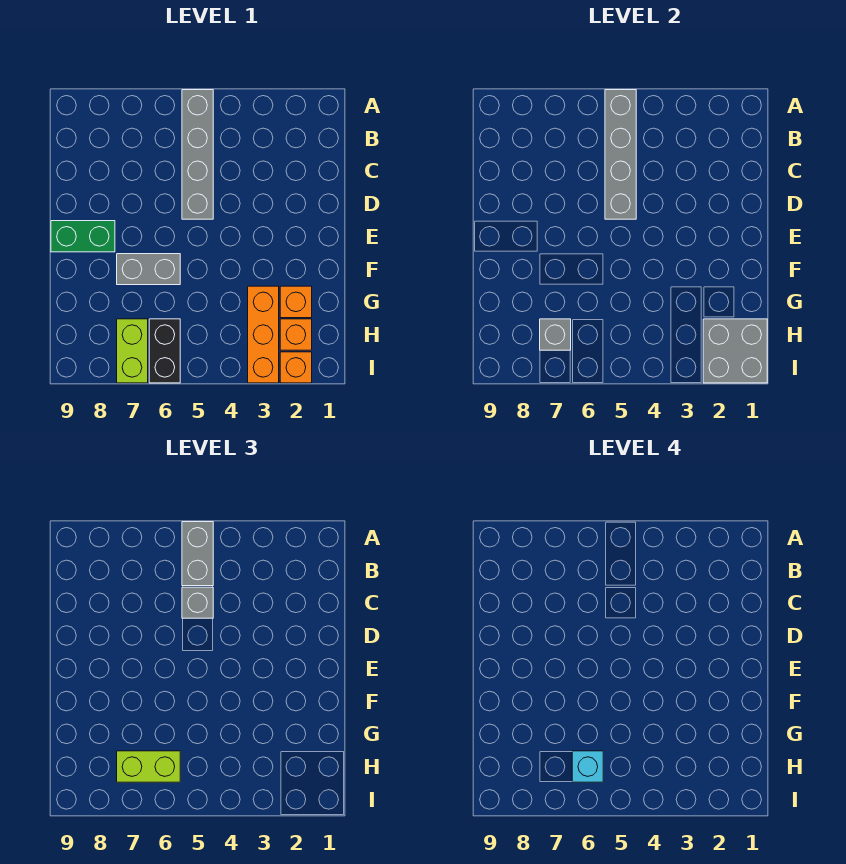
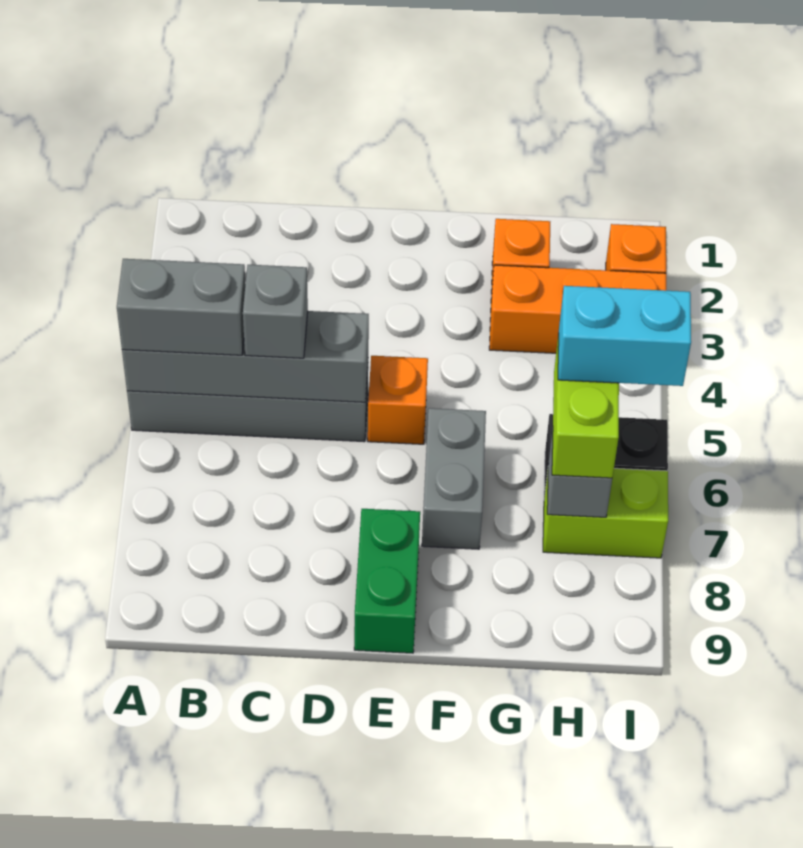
grey 2x2 brick [703,319,767,383] -> none
orange 1x1 brick [280,319,312,350] -> orange 1x1 brick moved to [368,356,428,444]
cyan 1x1 brick [572,751,603,782] -> cyan 1x2 brick [558,286,691,386]

